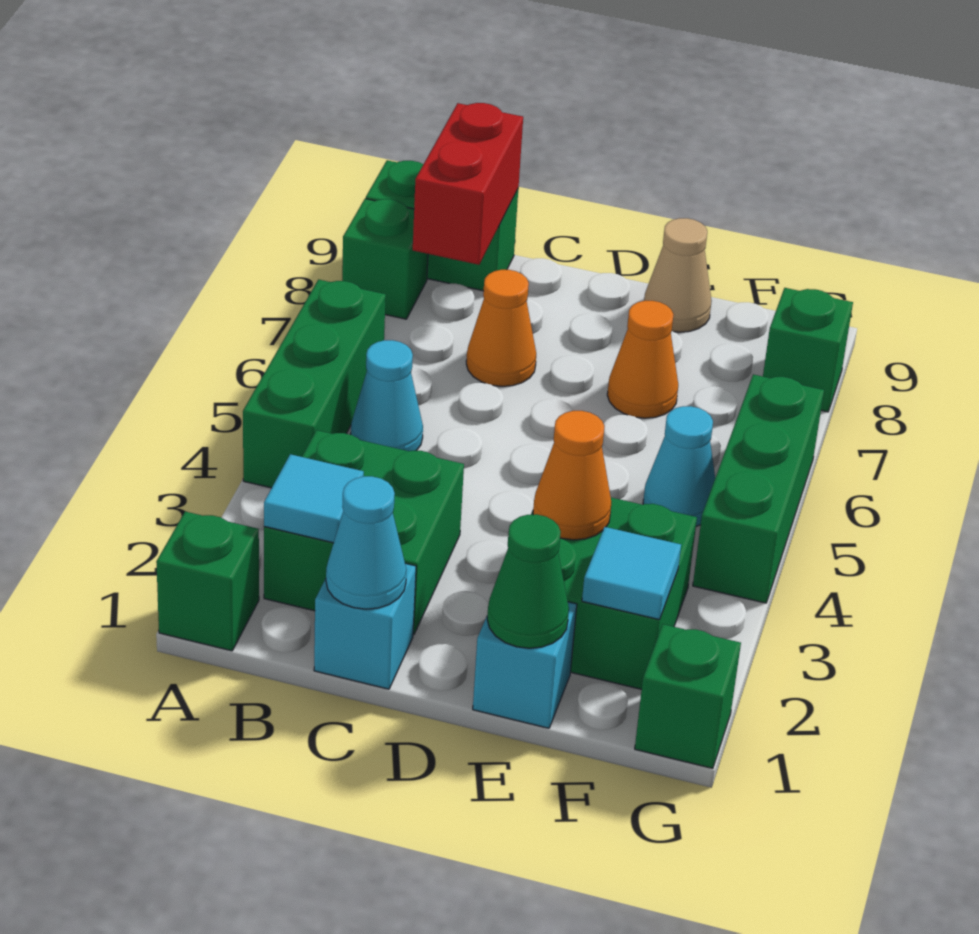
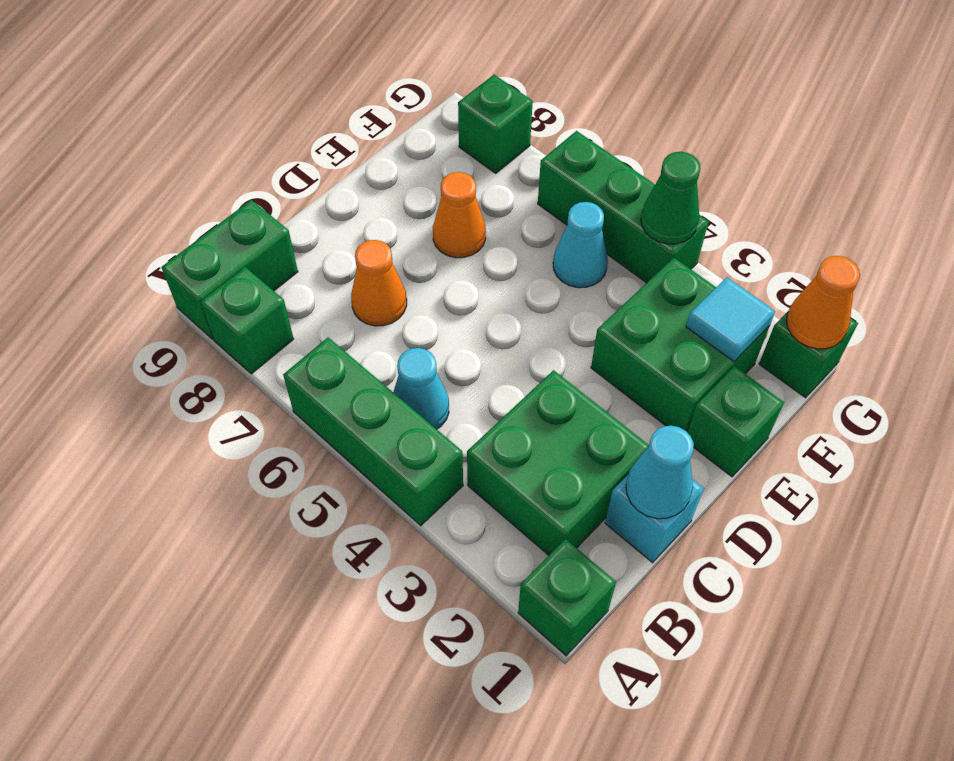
cyan 1x1 tile [264,454,364,543] -> none
red 1x2 brick [413,103,523,265] -> none
cyan 1x1 brick [473,602,577,728] -> green 1x1 brick [688,366,784,477]
green 1x1 cone [487,514,569,648] -> green 1x1 cone moved to [641,152,700,244]
orange 1x1 cone [533,411,611,540] -> orange 1x1 cone moved to [786,256,860,349]
tan 1x1 cone [644,218,712,332] -> none

